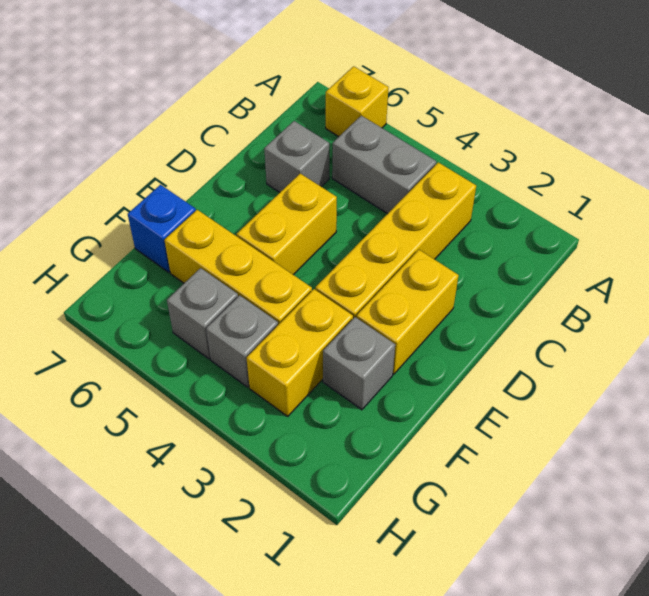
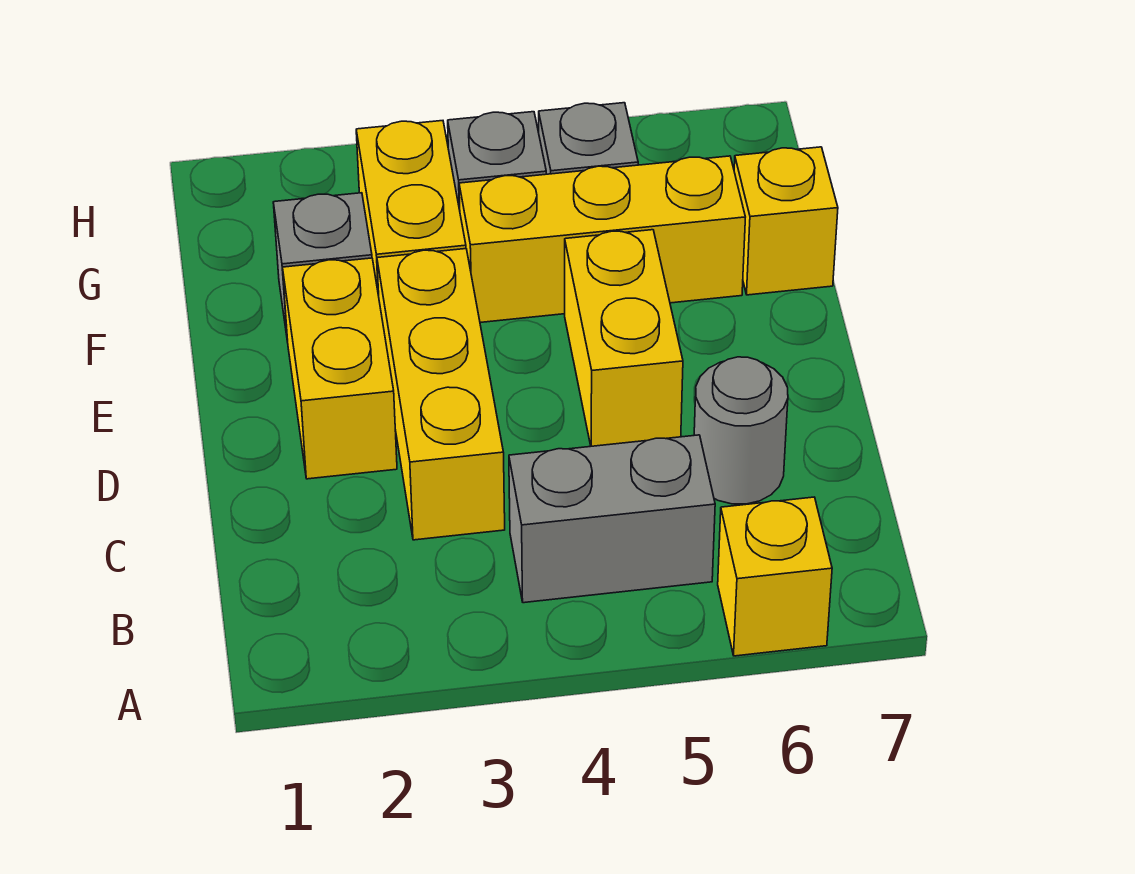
yellow 1x4 brick [315,162,476,318] -> yellow 1x3 brick [377,249,505,540]
grey 1x1 brick [264,121,329,192] -> grey 1x1 round brick [694,357,788,504]
blue 1x1 brick [128,185,196,272] -> yellow 1x1 brick [734,147,838,295]

